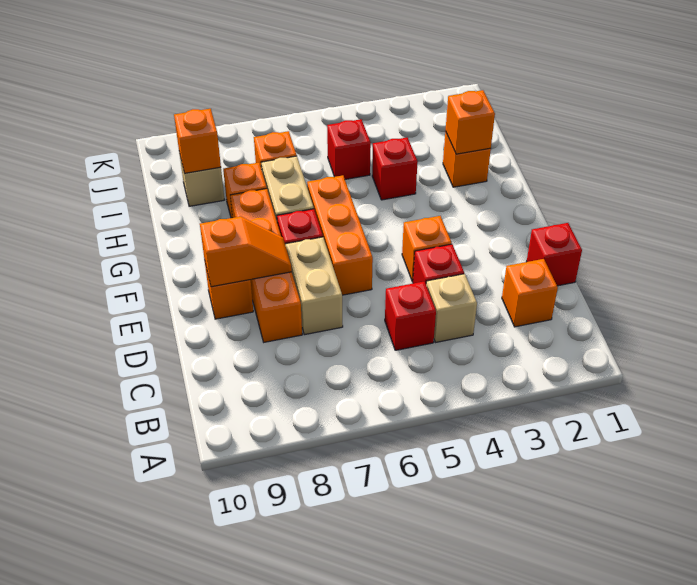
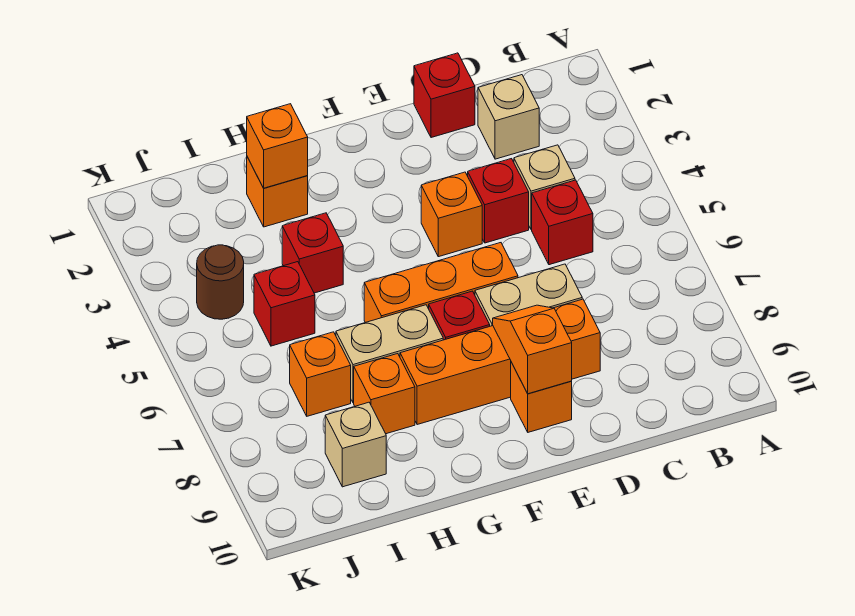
orange 1x1 brick [502,259,558,327] -> tan 1x1 brick [478,75,539,159]
orange 1x1 brick [174,109,221,173] -> none
none -> brown 1x1 round brick [197,245,244,319]

